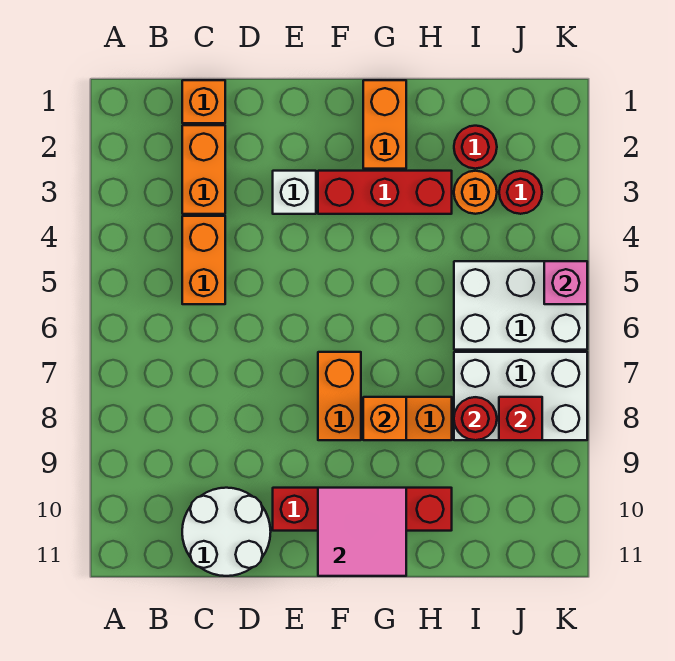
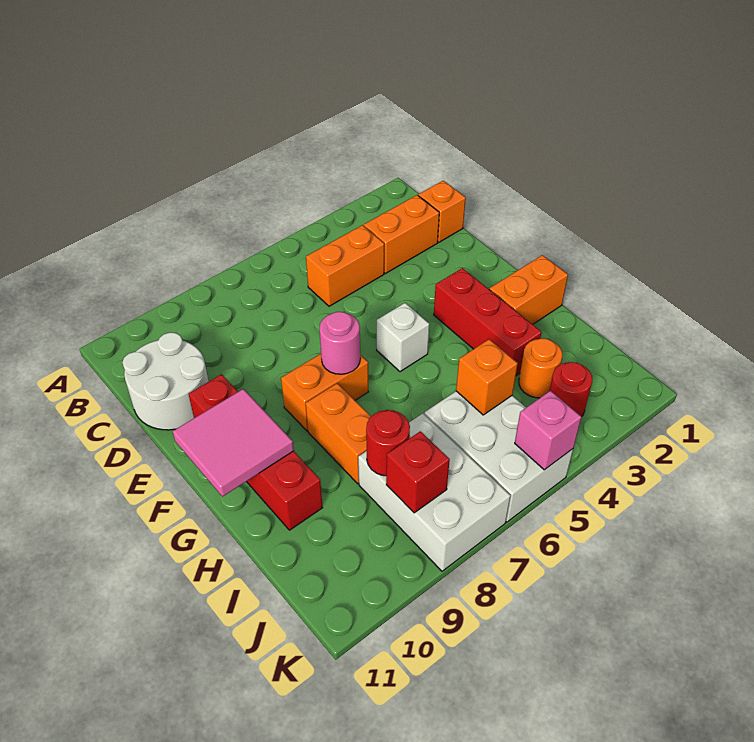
white 1x1 brick [273,171,316,214] -> white 1x1 brick moved to [377,303,429,372]
none -> pink 1x1 round brick [319,312,360,374]
orange 1x1 brick [363,397,406,440] -> orange 1x1 brick moved to [456,339,518,415]
red 1x1 round brick [454,126,497,169] -> none

